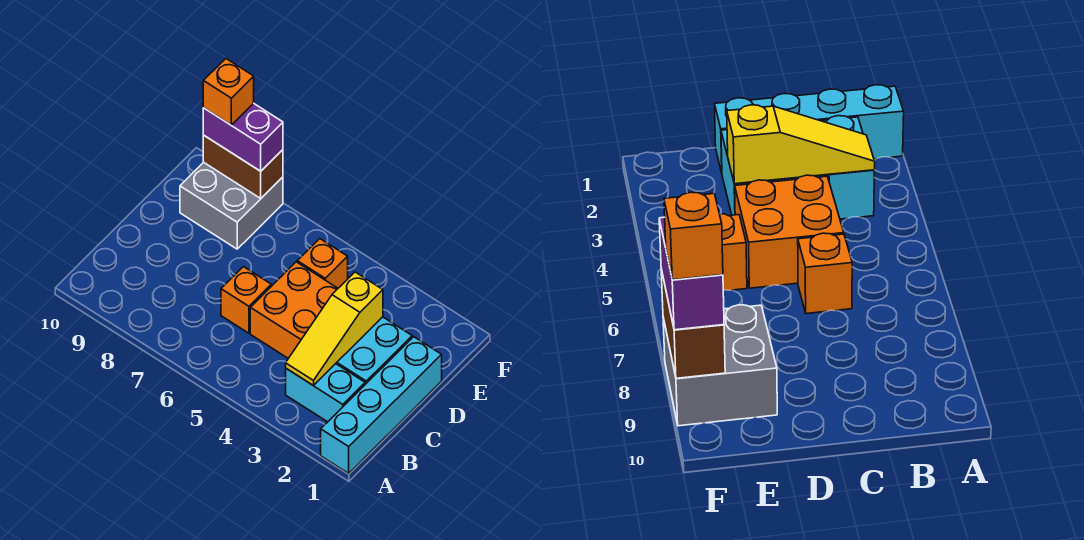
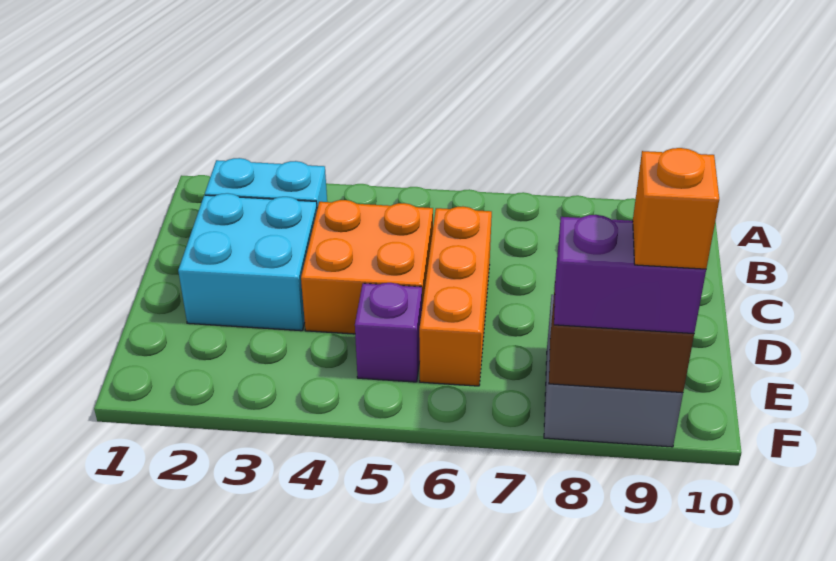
cyan 1x4 brick [321,337,442,473] -> none
yellow 1x3 slope [286,272,383,385] -> none
orange 1x1 brick [221,267,271,333] -> orange 1x3 brick [419,206,492,386]
orange 1x1 brick [297,239,348,288] -> purple 1x1 brick [355,283,422,382]

